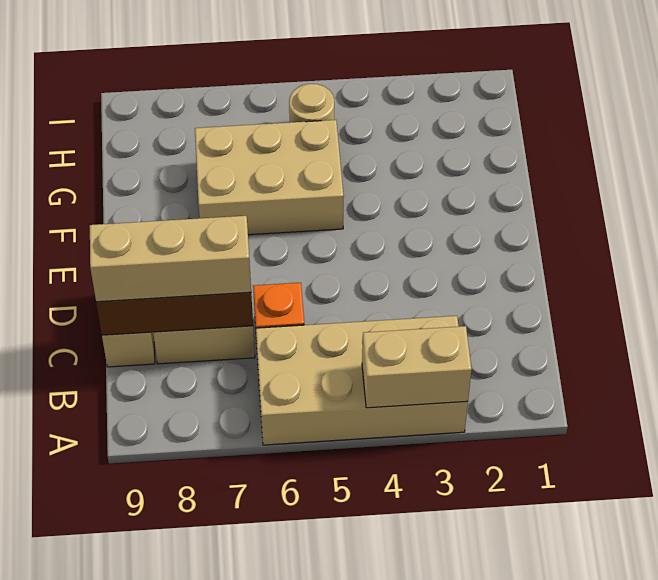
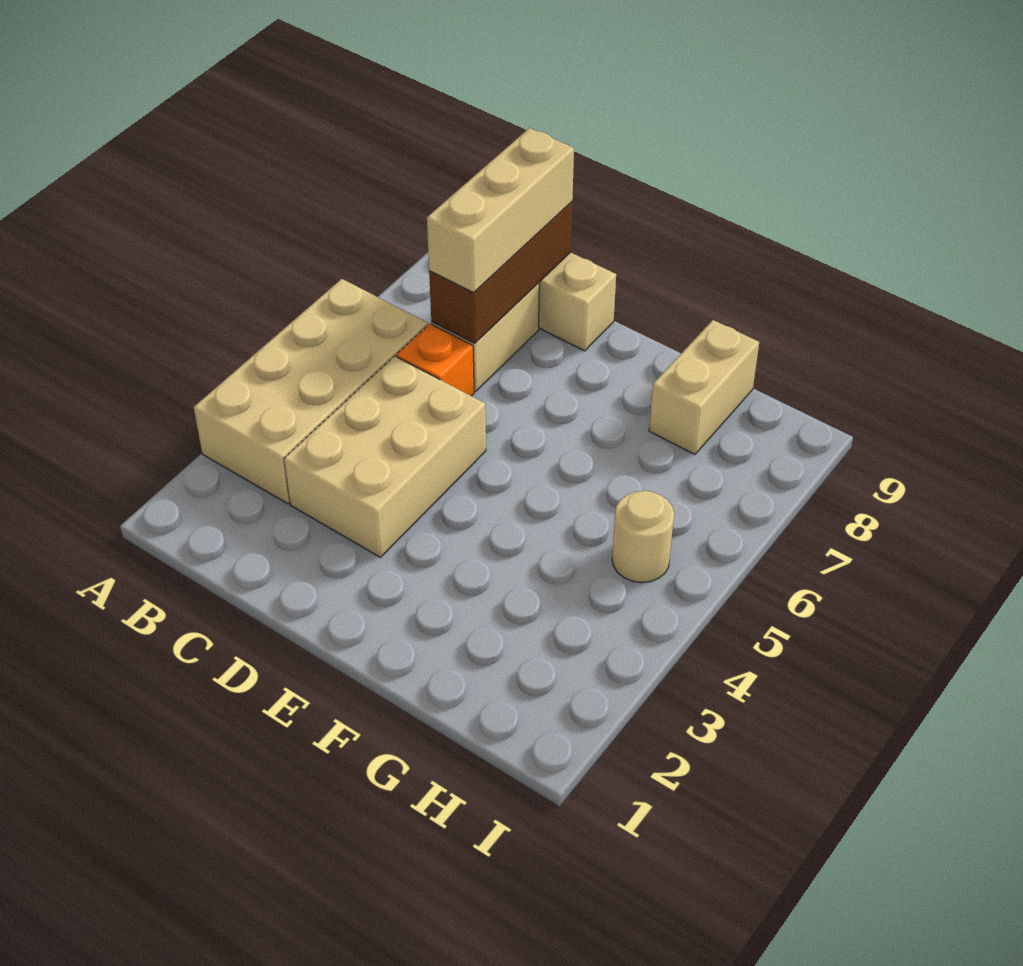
tan 1x2 brick [362,326,472,408] -> tan 1x2 brick moved to [649,320,759,454]
tan 2x3 brick [195,120,344,235] -> tan 2x3 brick moved to [284,356,486,557]

